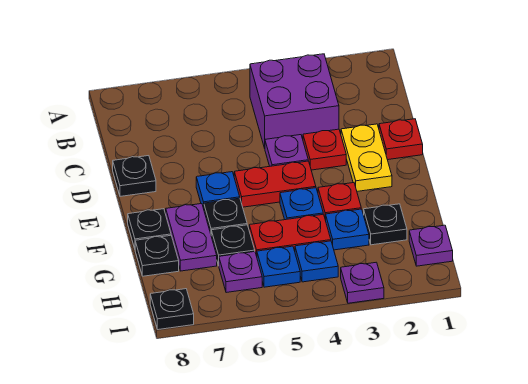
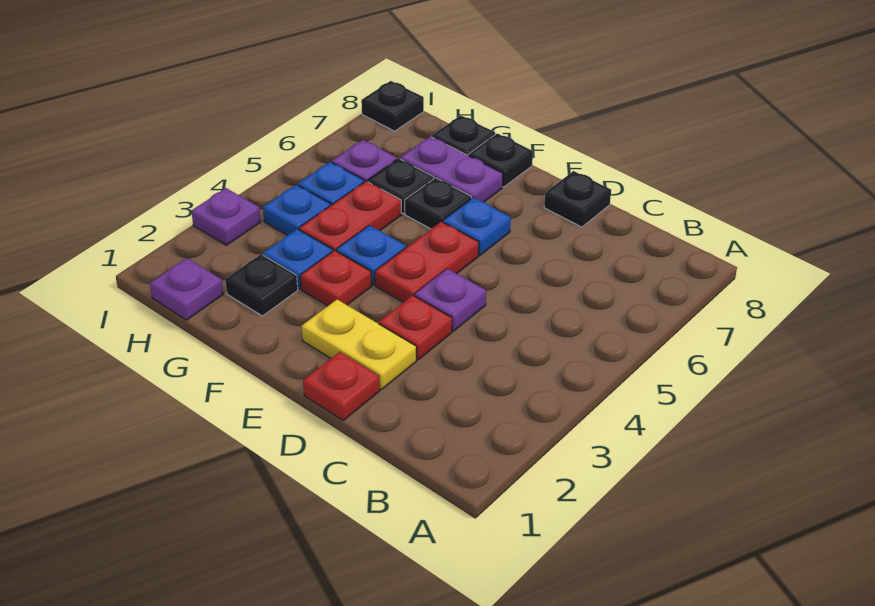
purple 2x2 brick [250,54,339,148] -> none

